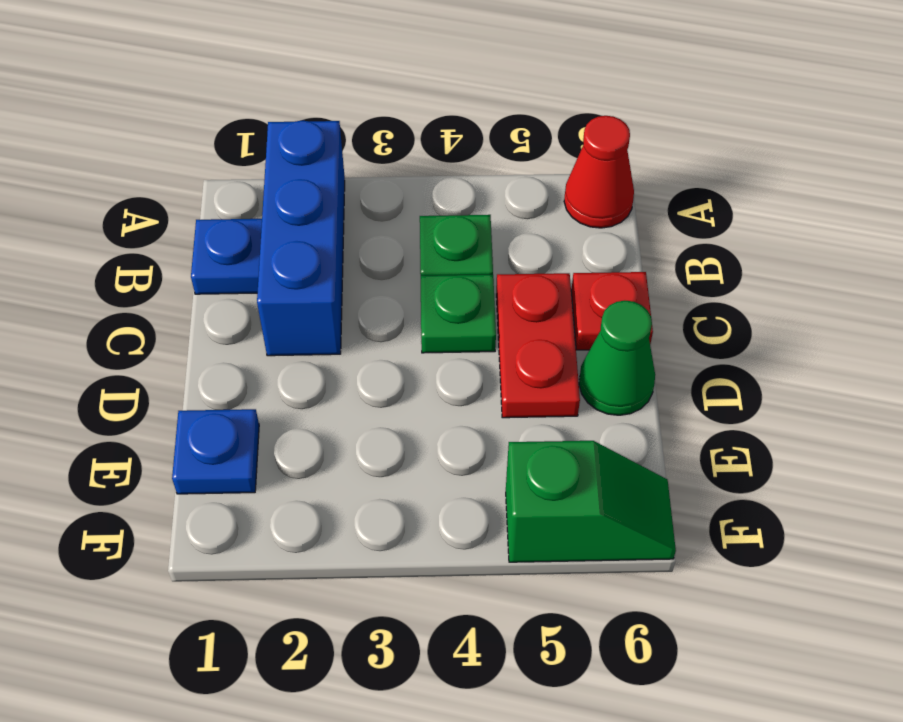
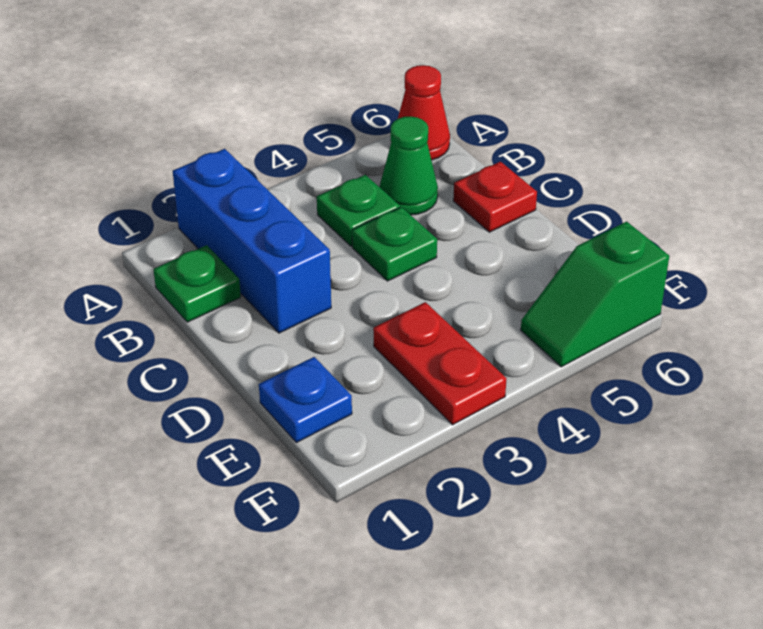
blue 1x1 plate [191,219,262,294] -> green 1x1 plate [153,245,241,322]
red 1x2 plate [496,273,580,418] -> red 1x2 plate moved to [373,302,507,425]
green 1x1 cone [579,301,655,415] -> green 1x1 cone moved to [379,116,438,215]
green 1x2 slope [506,441,676,562] -> green 1x2 slope turned to [521,222,669,367]

